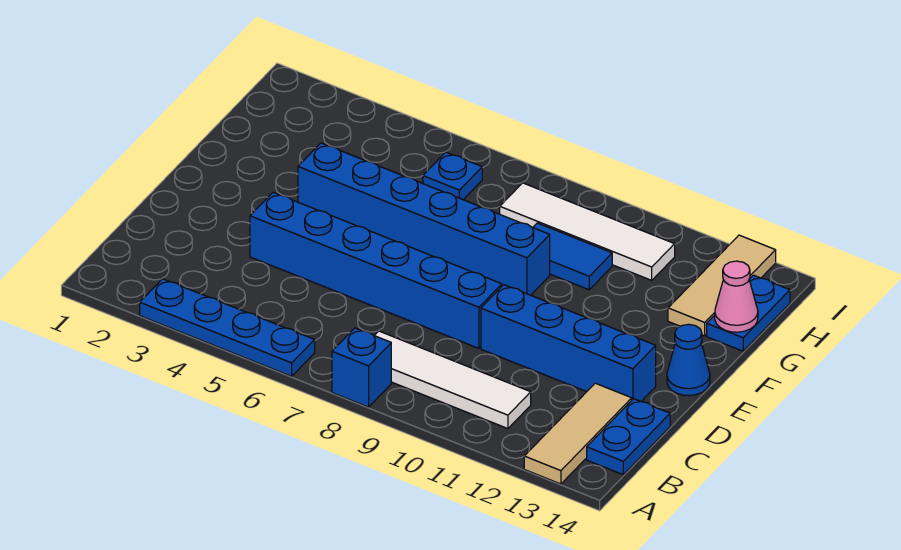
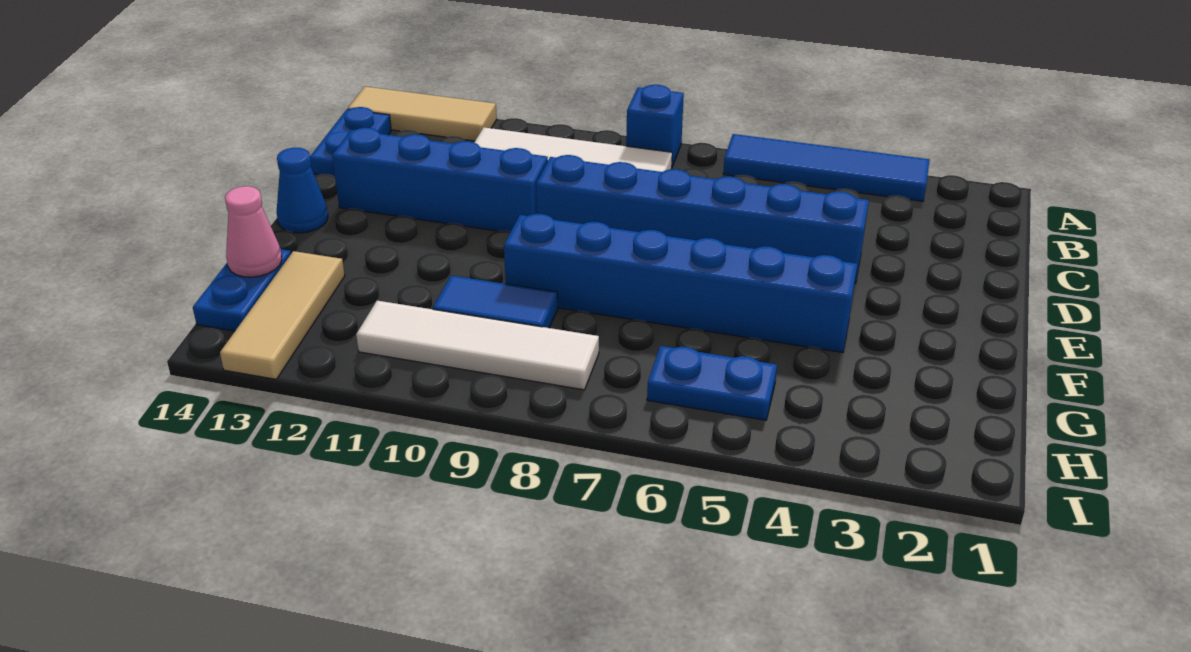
blue 1x4 plate [140,279,315,376] -> blue 1x4 tile [723,134,929,201]
tan 1x3 tile [524,383,632,484] -> tan 1x3 tile turned to [348,87,497,141]
blue 1x1 plate [423,152,482,200] -> blue 1x2 plate [647,346,777,420]

